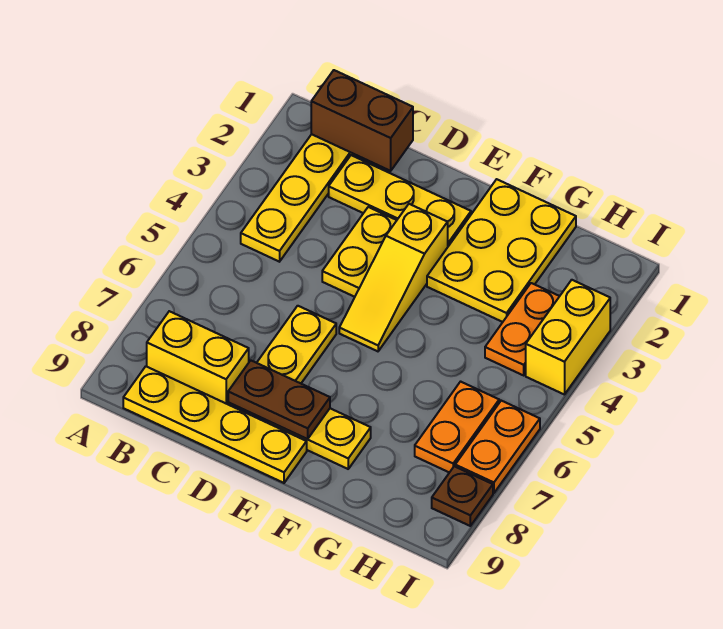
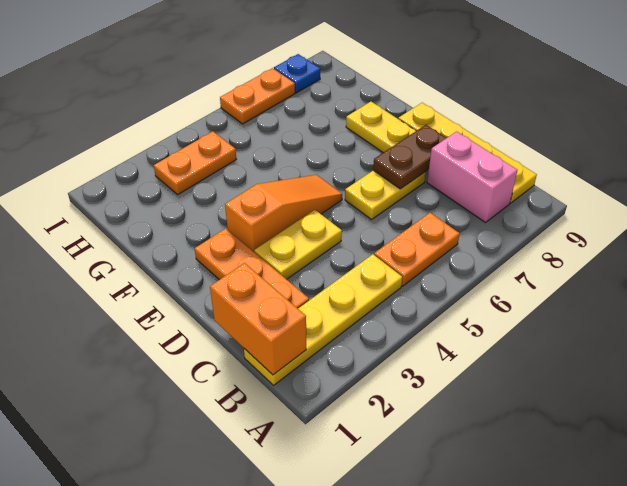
brown 1x2 brick [311,70,413,171] -> orange 1x2 brick [210,263,306,375]
yellow 1x2 brick [147,311,249,406] -> pink 1x2 brick [427,131,517,223]
yellow 1x3 plate [329,155,471,246] -> orange 1x3 plate [195,228,309,308]
brown 1x2 plate [228,360,330,439] -> brown 1x2 plate turned to [373,125,446,189]
yellow 1x3 slope [339,204,448,351] -> orange 1x3 slope [225,175,342,252]
yellow 2x3 plate [427,179,576,322] -> none
orange 1x2 plate [415,382,499,472] -> orange 1x2 plate moved to [374,213,460,286]
yellow 1x2 brick [526,280,610,395] -> none
brown 1x1 plate [432,466,493,526] -> blue 1x1 plate [274,54,320,93]

